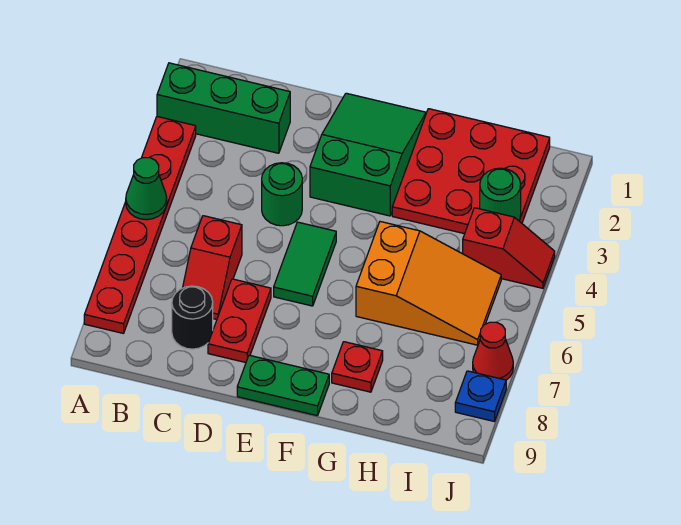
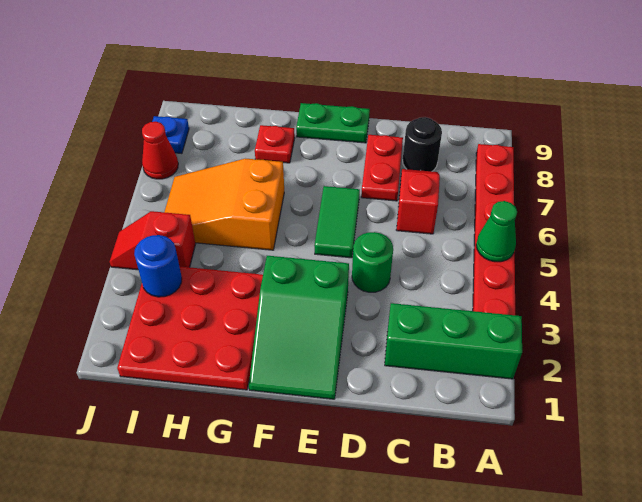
green 1x1 round brick [480,168,521,221] -> blue 1x1 round brick [134,235,182,297]

